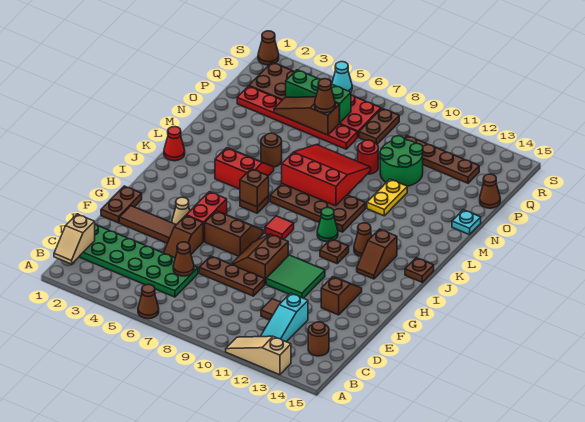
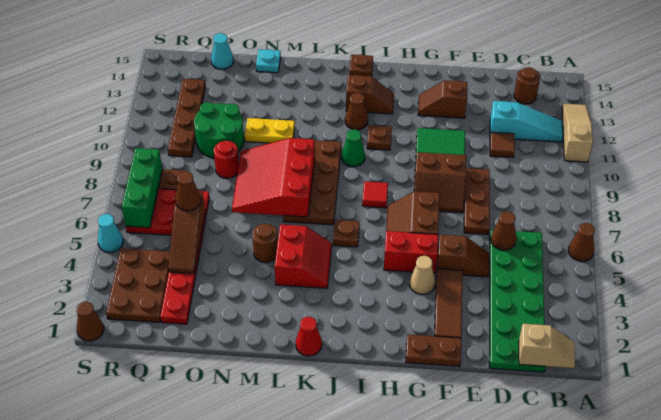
tan 1x3 slope [226,336,291,375] -> tan 1x3 slope turned to [562,104,593,162]
brown 1x1 brick [240,169,269,207] -> none
red 2x2 slope [215,148,274,189] -> red 2x2 slope turned to [275,225,332,288]
brown 1x1 cone [480,174,500,208] -> cyan 1x1 cone [211,33,233,69]
green 1x3 brick [286,70,351,123] -> green 1x3 brick moved to [122,148,162,228]

